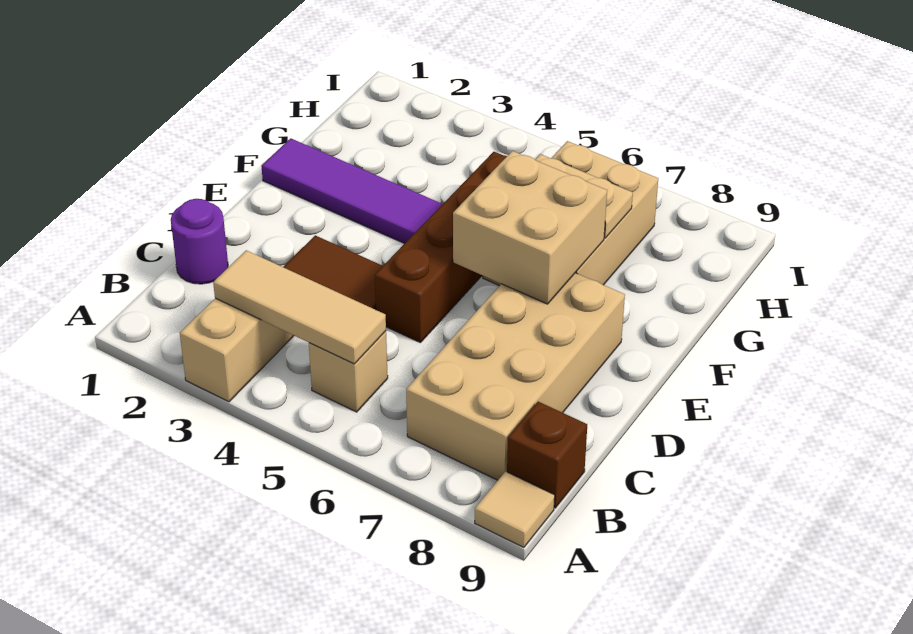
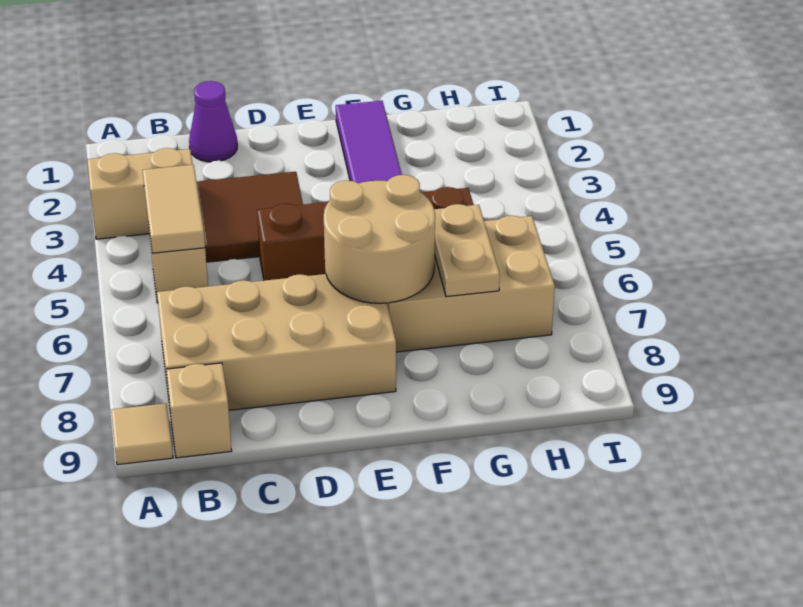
tan 1x3 tile [213,250,386,364] -> tan 1x2 tile [143,165,205,253]
brown 1x1 brick [507,402,587,508] -> tan 1x1 brick [166,363,232,458]
purple 1x1 round brick [171,199,228,284] -> purple 1x1 cone [189,81,237,162]
tan 2x2 brick [453,151,607,304] -> tan 2x2 round brick [324,175,435,303]

